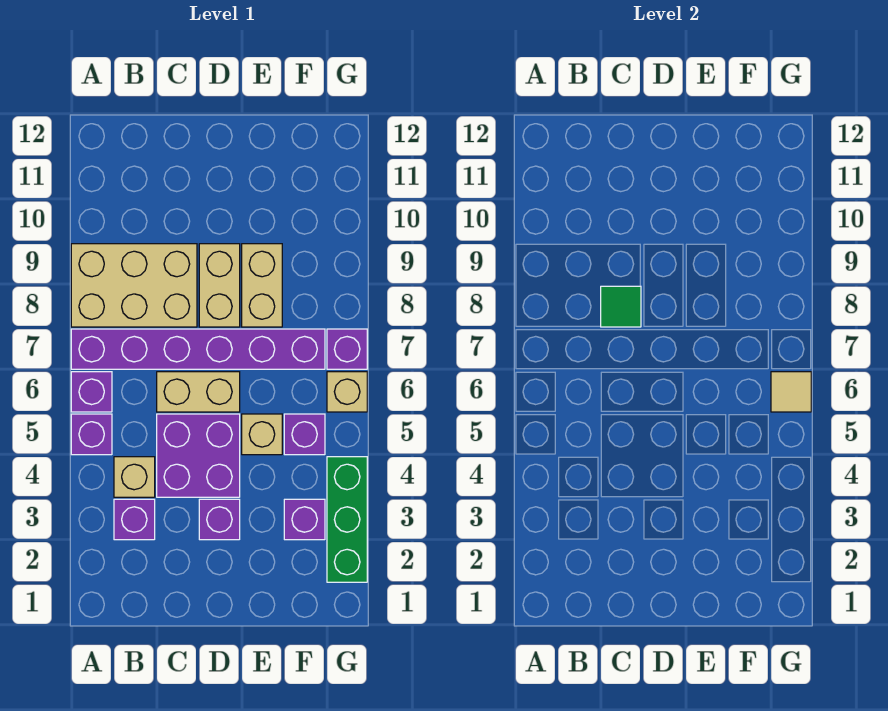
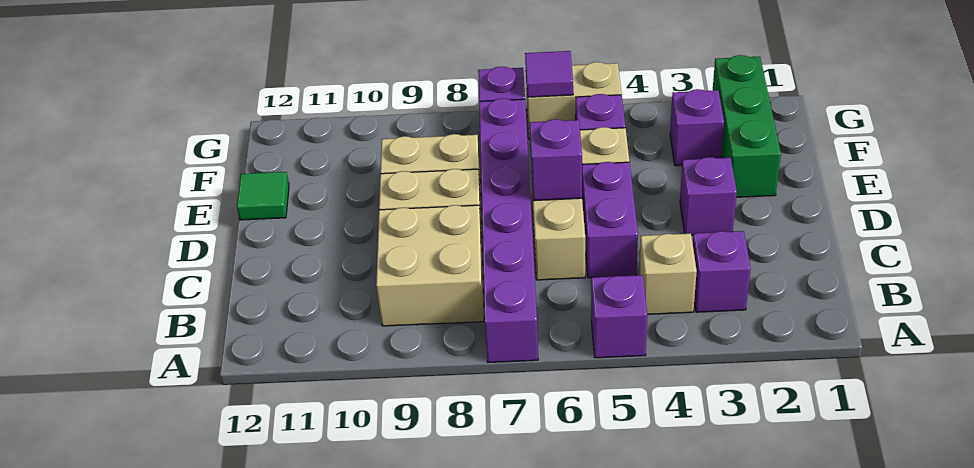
purple 1x1 brick [71,372,112,412] -> purple 1x1 brick moved to [530,119,582,201]
tan 2x3 brick [71,244,197,327] -> tan 2x2 brick [376,205,484,326]
purple 2x2 brick [157,414,240,497] -> purple 1x2 brick [582,162,638,278]
green 1x1 tile [601,286,641,327] -> green 1x1 tile moved to [237,172,289,220]
green 1x3 brick [327,457,367,582] -> green 1x3 brick turned to [713,55,781,197]
tan 1x1 brick [327,372,367,412] -> tan 1x2 brick [526,62,621,139]
tan 1x1 tile [771,372,811,412] -> purple 1x1 tile [525,51,573,97]

